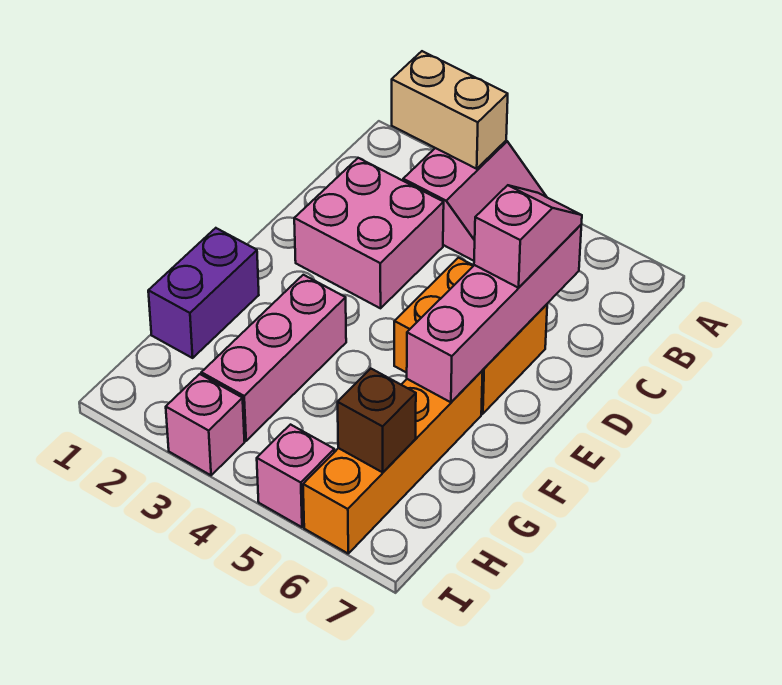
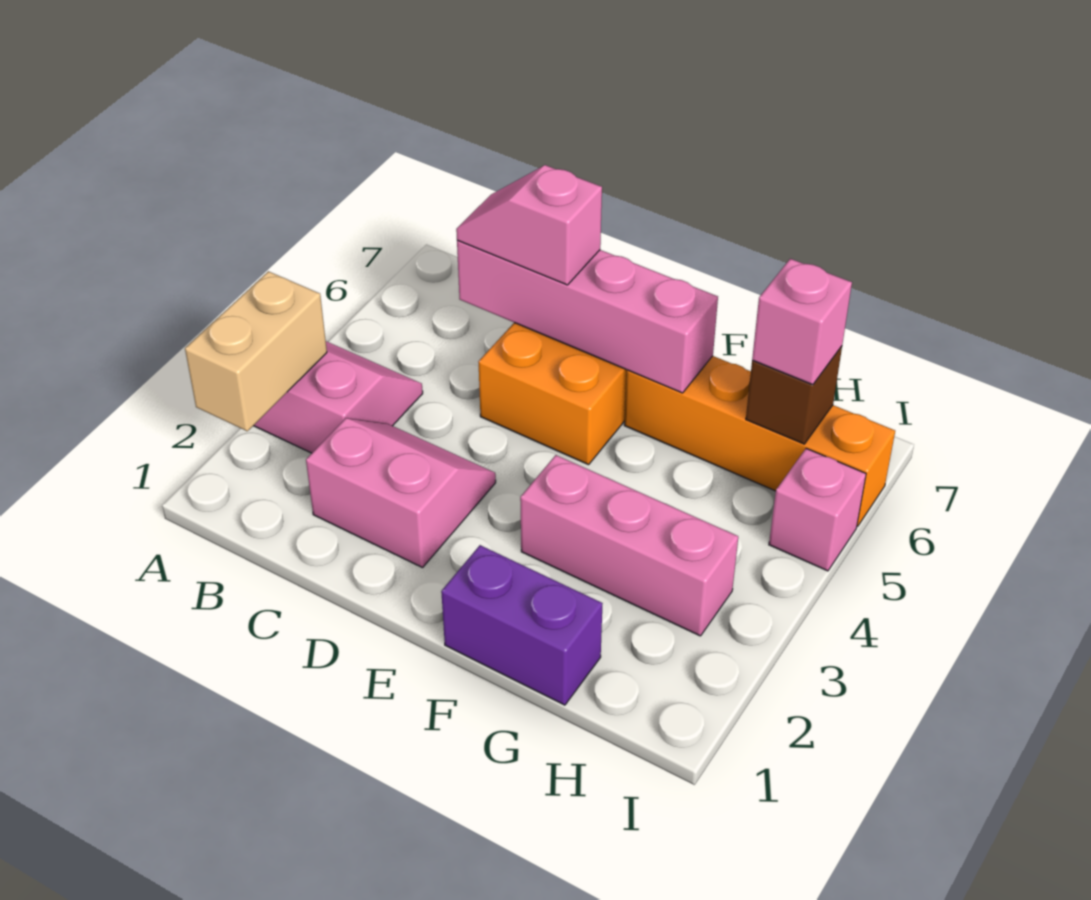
pink 2x2 brick [294,158,444,308] -> pink 2x2 slope [306,418,496,568]
pink 1x1 brick [166,374,245,475] -> pink 1x1 brick moved to [752,259,852,385]

